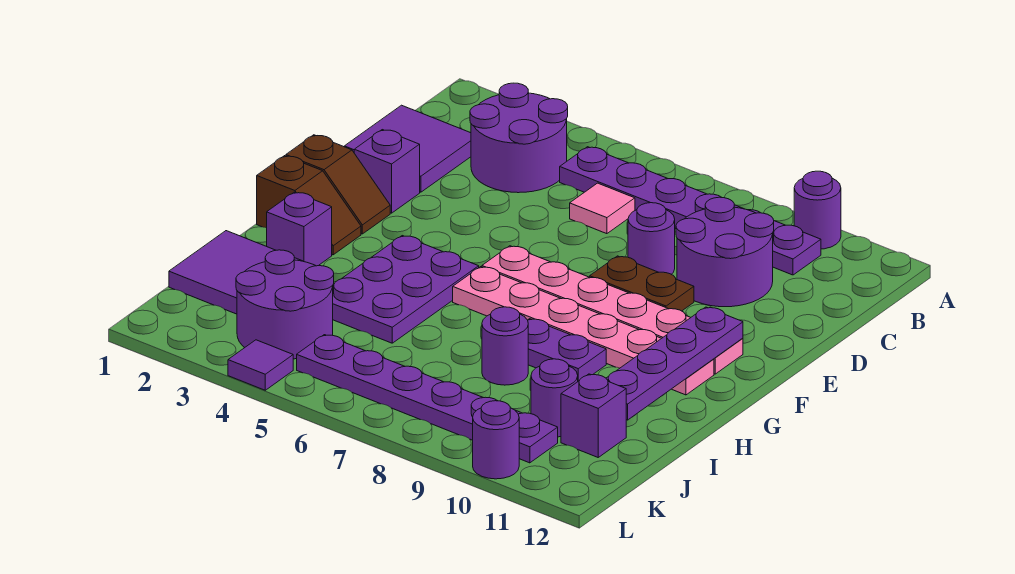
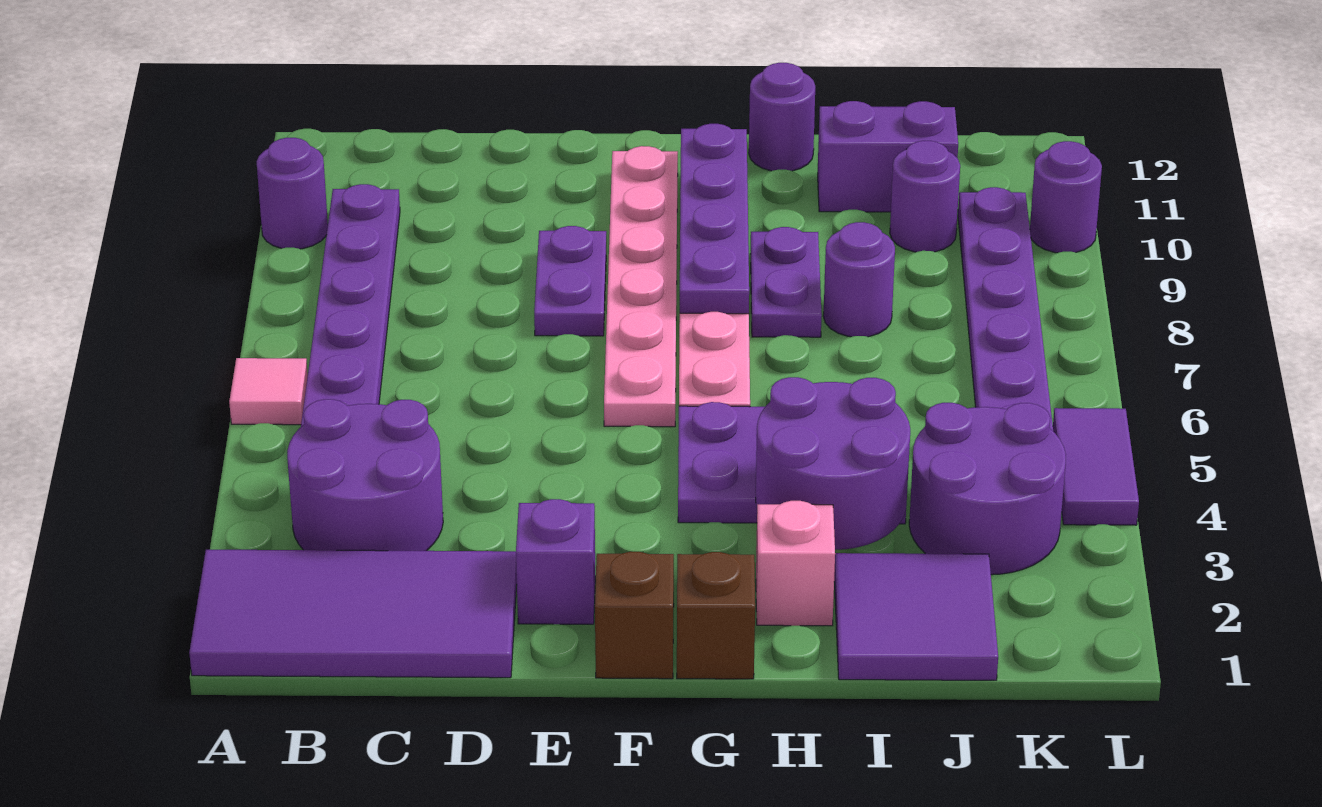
purple 2x2 tile [344,105,471,192] -> purple 2x4 tile [189,550,517,678]
pink 1x1 tile [570,183,635,234] -> pink 1x1 tile moved to [229,358,308,425]
purple 2x2 round brick [676,197,774,307] -> purple 2x2 round brick moved to [756,377,910,550]
purple 1x1 round brick [628,203,675,274] -> purple 1x1 round brick moved to [749,63,815,171]
brown 1x2 plate [590,256,694,311] -> purple 1x2 plate [534,226,606,336]
purple 1x4 plate [606,307,743,420] -> purple 1x4 plate turned to [680,124,749,314]
purple 1x1 brick [267,192,332,266] -> pink 1x1 brick [756,501,835,626]
purple 1x1 brick [561,374,626,457] -> purple 1x2 brick [818,101,958,212]
purple 1x1 tile [228,340,293,390] -> purple 1x2 tile [1053,408,1139,525]

